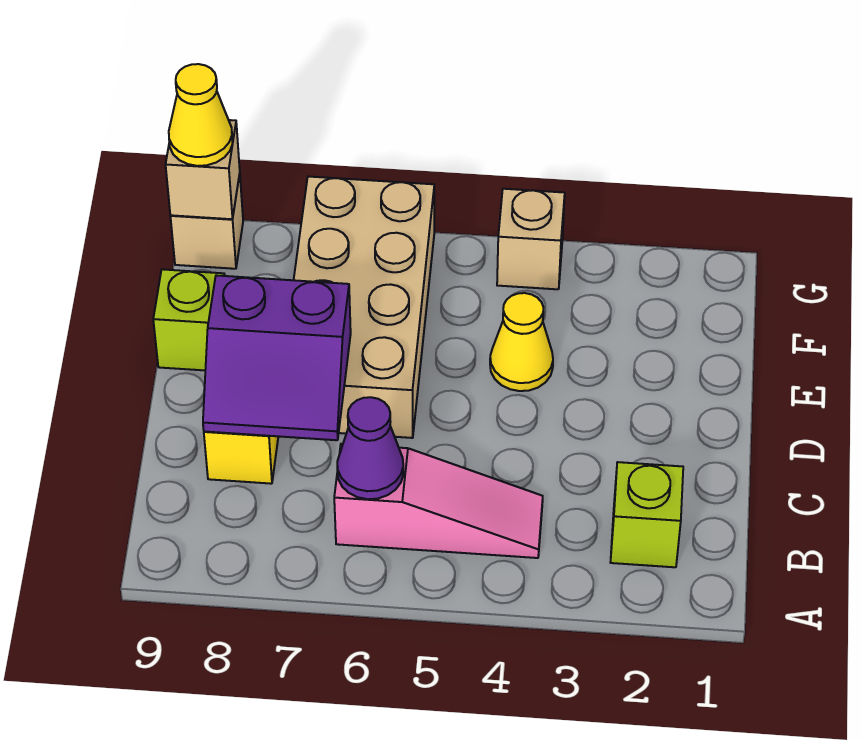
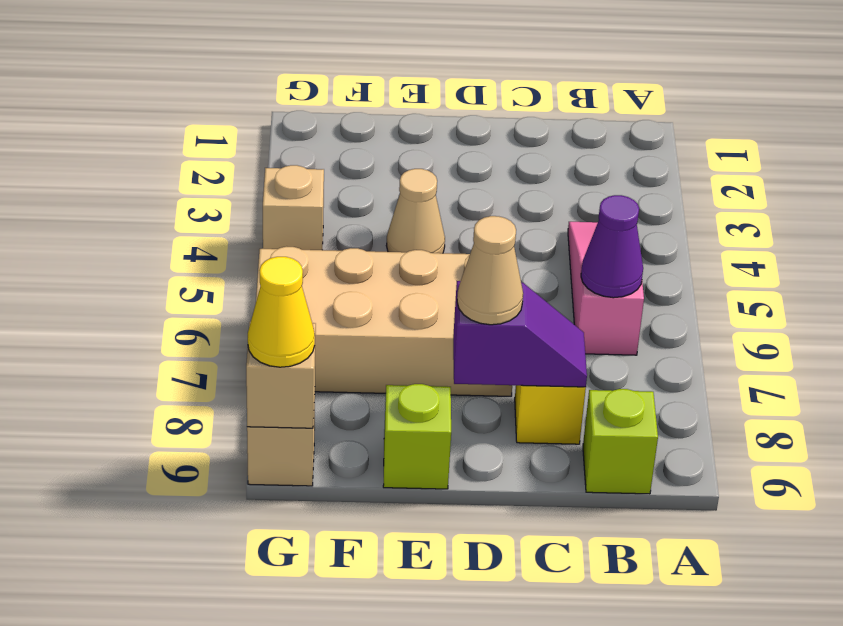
lime 1x1 brick [610,462,683,567] -> lime 1x1 brick moved to [583,389,658,494]
purple 2x2 slope [203,275,351,440] -> purple 1x2 slope [453,281,587,387]
none -> tan 1x1 cone [457,216,523,325]
yellow 1x1 cone [490,293,553,391] -> tan 1x1 cone [386,169,445,253]

